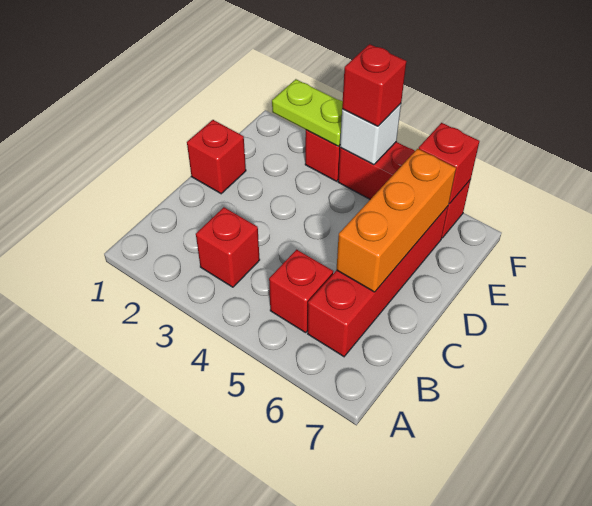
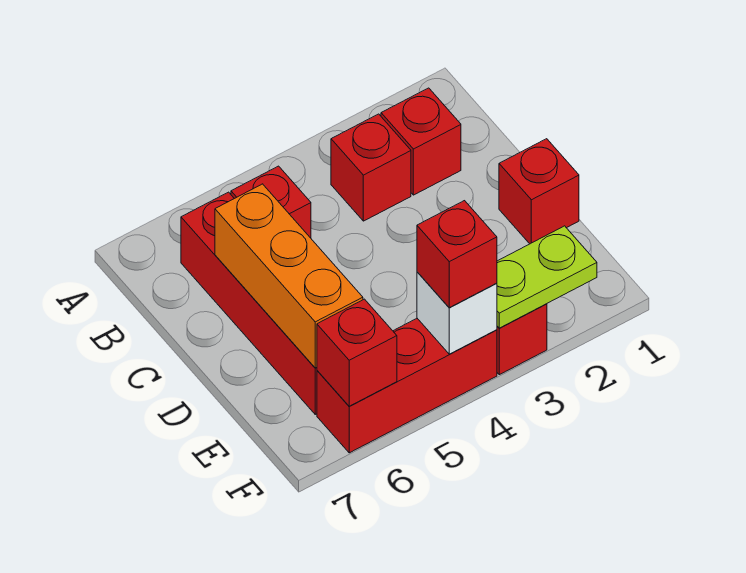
none -> red 1x1 brick [381,88,461,195]

